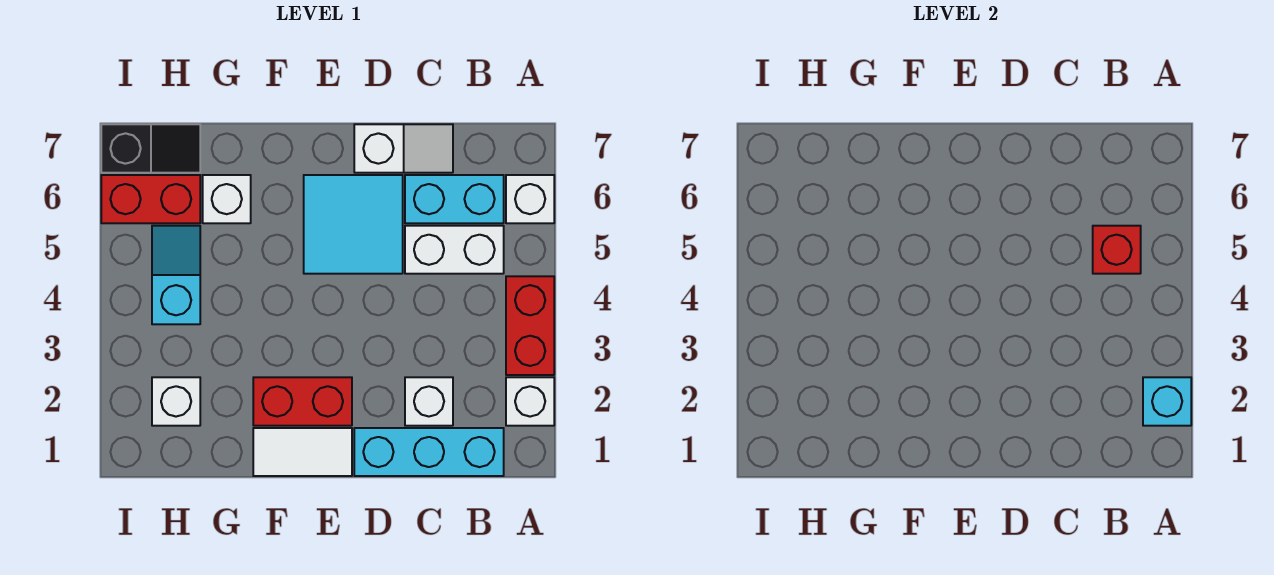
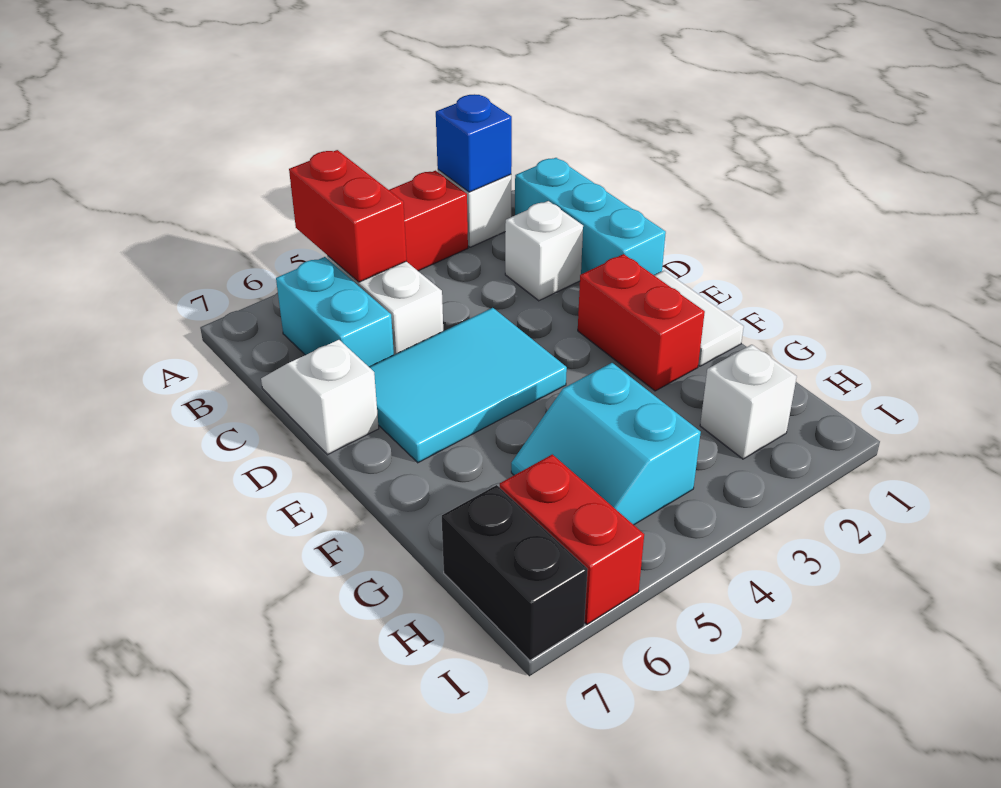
cyan 1x1 brick [1143,377,1191,426] -> blue 1x1 brick [436,94,512,192]
white 1x1 brick [506,175,554,223] -> none
red 1x1 brick [1093,226,1141,274] -> red 1x2 brick [289,150,407,282]
cyan 2x2 tile [304,175,403,274] -> cyan 2x3 tile [369,308,567,463]
white 1x1 brick [203,175,251,223] -> none
cyan 1x2 slope [152,226,200,324] -> cyan 2x2 slope [511,363,701,525]
black 1x2 slope [101,124,200,173] -> black 1x2 brick [442,485,588,660]

